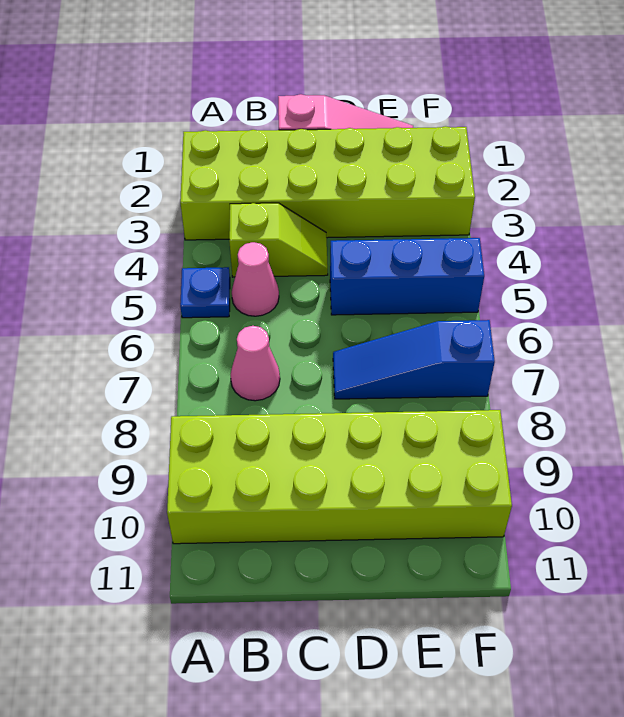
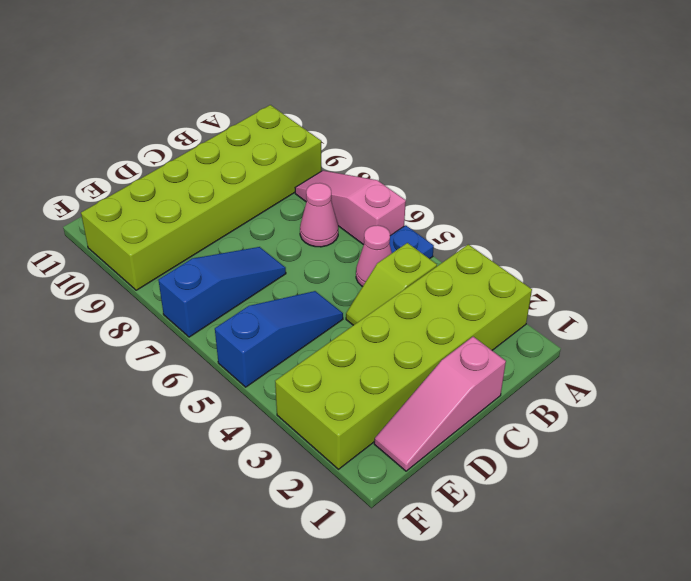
none -> pink 1x3 slope [295,171,406,245]
blue 1x3 brick [330,238,484,315] -> blue 1x3 slope [215,291,343,387]

